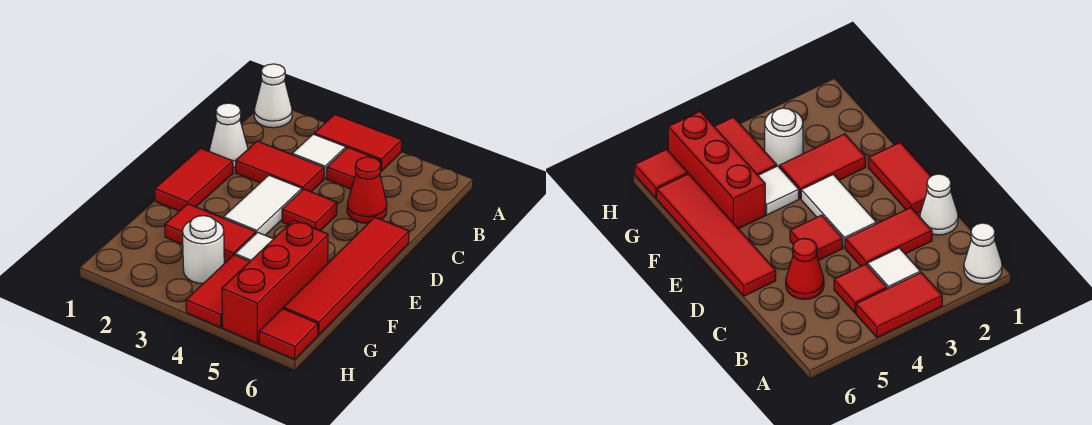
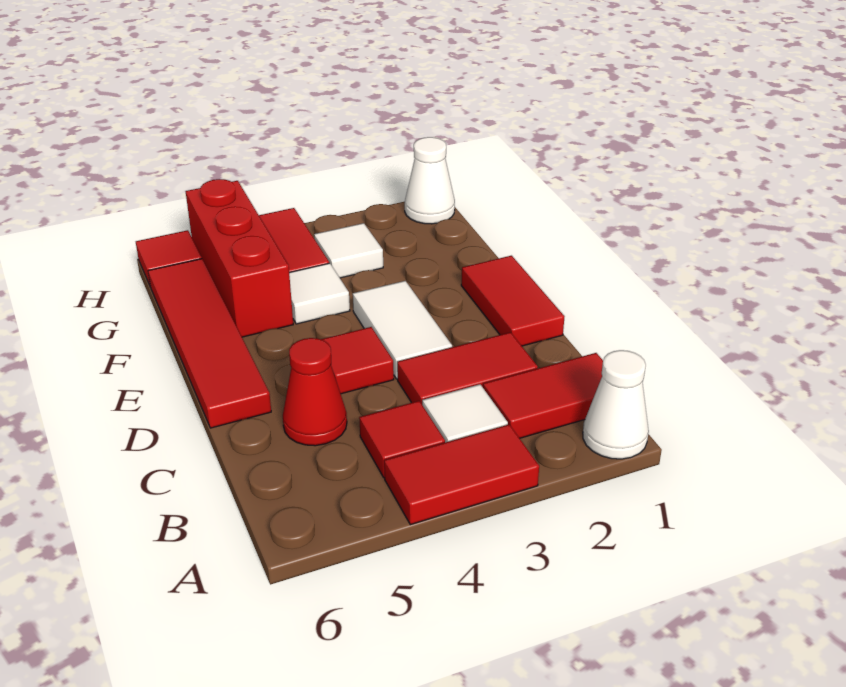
white 1x1 cone [209,103,248,167] -> white 1x1 cone moved to [405,137,455,224]
red 1x2 tile [165,204,256,262] -> red 1x2 tile moved to [483,353,603,438]
white 1x1 round brick [182,216,224,283] -> white 1x1 tile [314,223,383,278]

